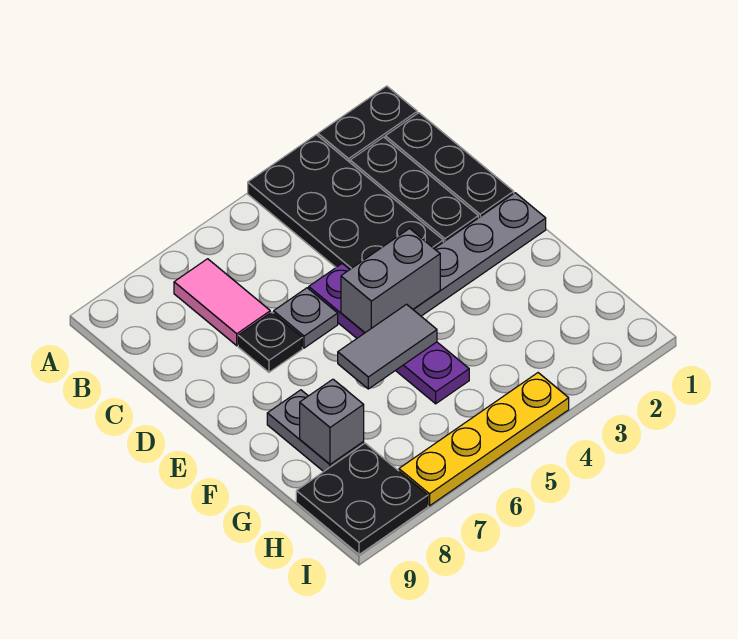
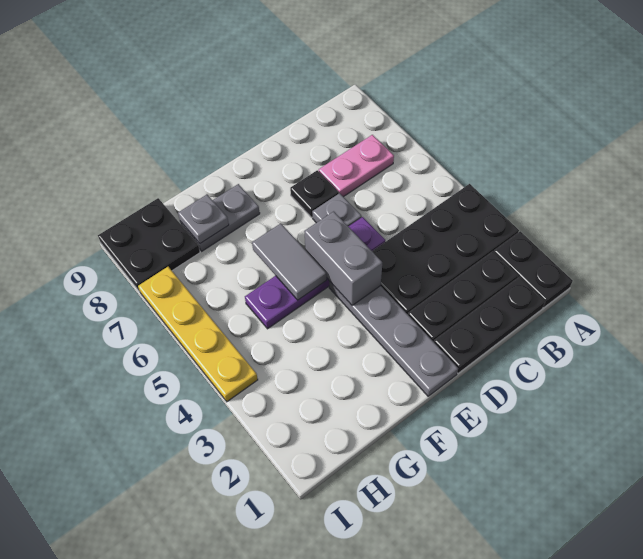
pink 1x2 tile [174,259,270,346] -> pink 1x2 plate [319,135,394,197]
grey 1x1 brick [300,379,364,464] -> grey 1x1 plate [178,194,229,244]

